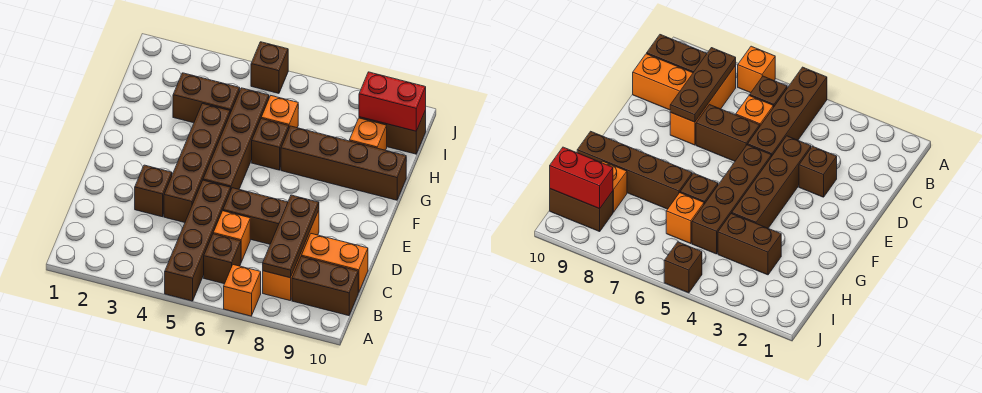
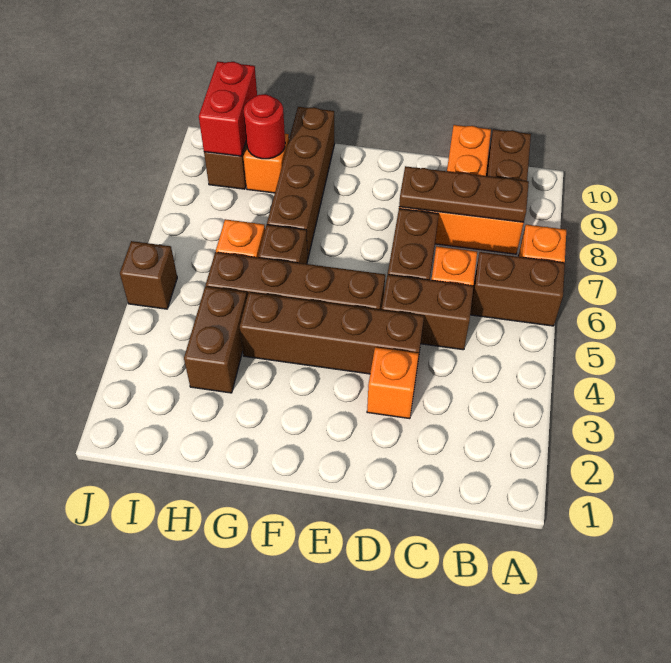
brown 1x4 brick [165,180,231,301] -> brown 1x2 brick [382,275,473,350]
brown 1x1 brick [204,234,241,284] -> brown 1x2 brick [470,252,565,326]
brown 1x1 brick [135,165,172,217] -> orange 1x1 brick [367,347,419,419]
none -> red 1x1 round brick [244,94,285,159]

